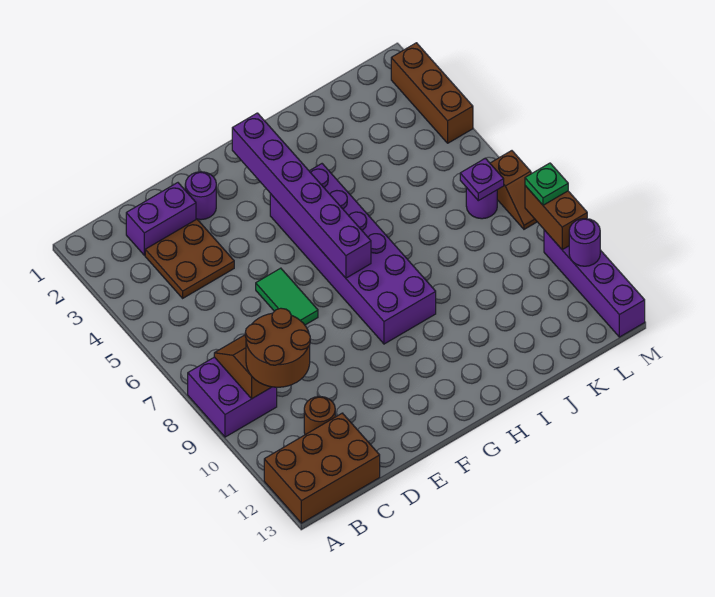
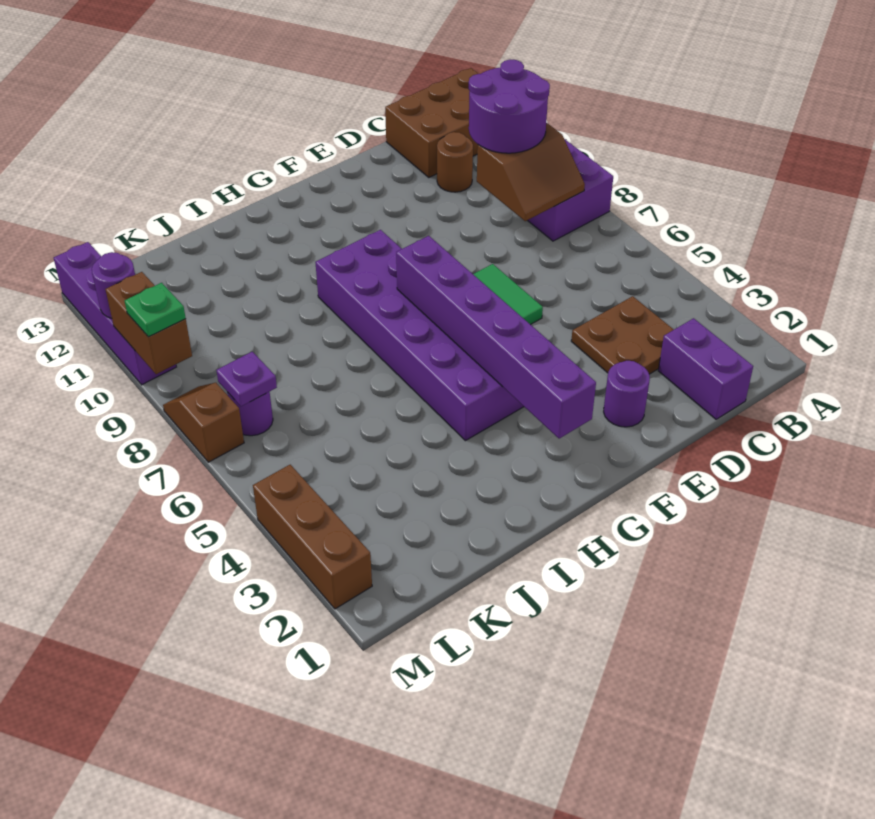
brown 2x2 round brick [245,308,310,387] -> purple 2x2 round brick [469,60,550,153]
purple 1x2 brick [126,183,196,255] -> purple 1x2 brick turned to [658,318,753,419]

